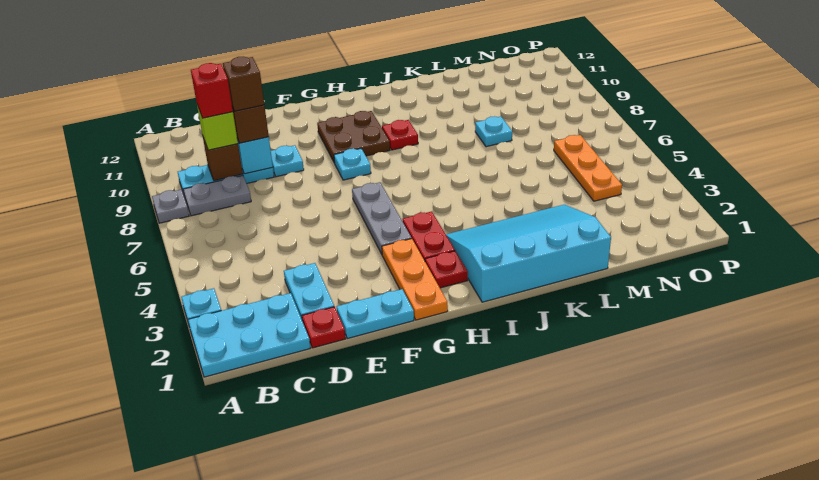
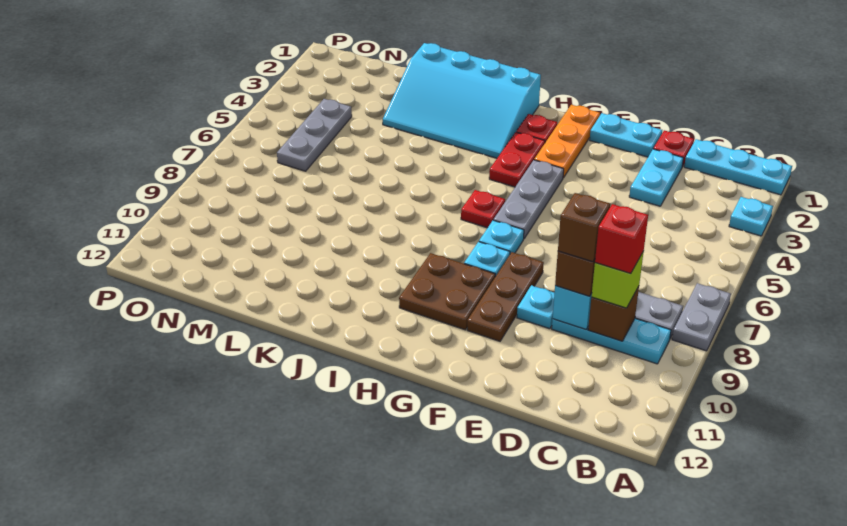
cyan 2x3 plate [188,293,310,377] -> cyan 1x3 plate [684,139,792,195]
grey 1x1 plate [152,189,189,223] -> grey 1x2 plate [672,283,731,351]
none -> brown 1x3 plate [467,252,544,341]
red 1x1 plate [382,120,418,150] -> red 1x1 plate moved to [461,190,505,228]
cyan 1x1 plate [475,116,512,147] -> cyan 1x1 plate moved to [479,220,524,254]
orange 1x3 plate [554,135,622,201] -> grey 1x3 plate [277,99,352,171]

